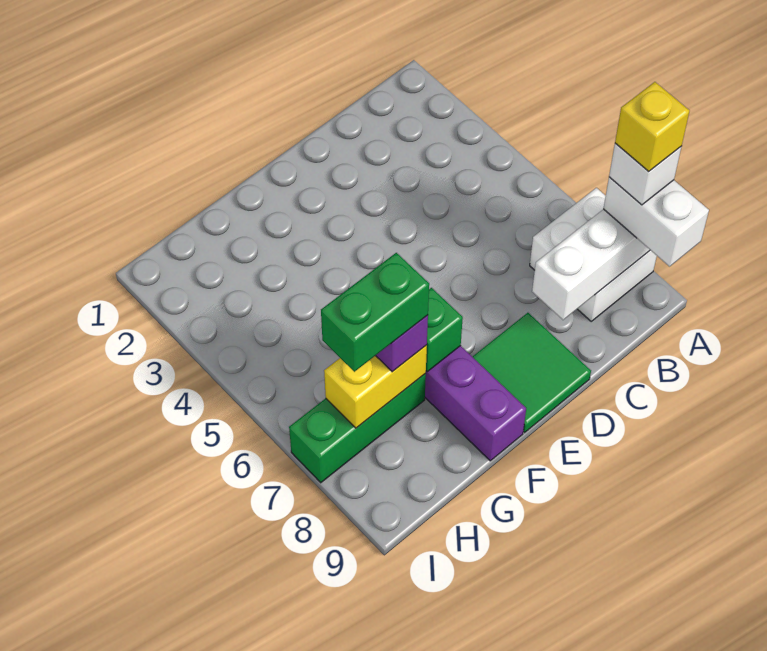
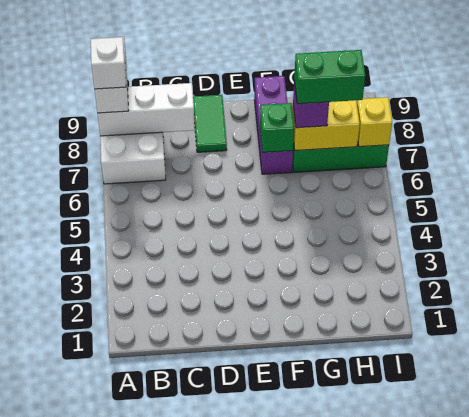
yellow 1x1 brick [615,82,690,171] -> yellow 1x1 brick moved to [357,97,392,147]
green 2x2 tile [473,313,591,433] -> green 1x2 tile [193,95,227,152]

